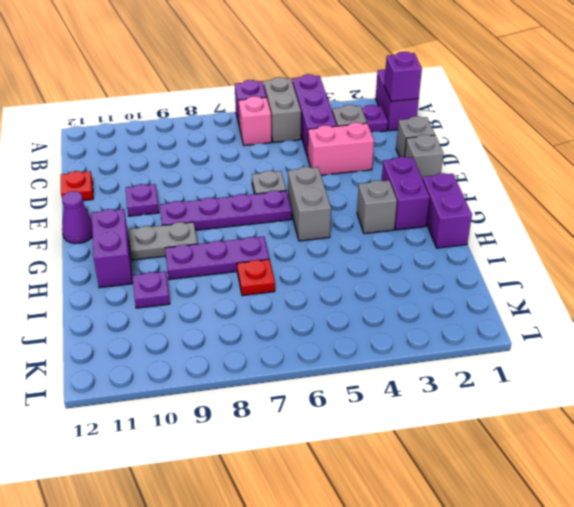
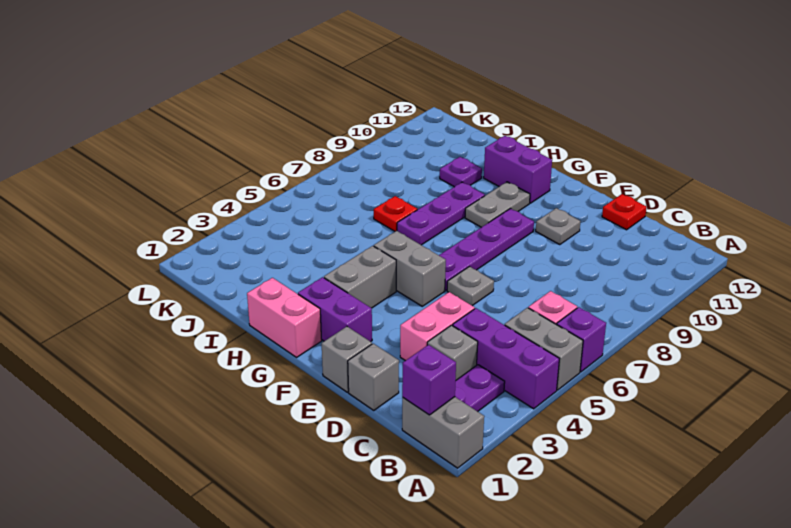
purple 1x2 brick [376,69,419,131] -> grey 1x2 brick [402,397,484,468]
purple 1x1 plate [126,184,159,216] -> grey 1x1 plate [536,208,580,245]
purple 1x1 cone [62,191,93,243] -> none
purple 1x2 brick [423,173,472,248] -> pink 1x2 brick [247,278,322,357]
grey 1x1 brick [357,180,397,234] -> grey 1x2 brick [324,246,396,308]

